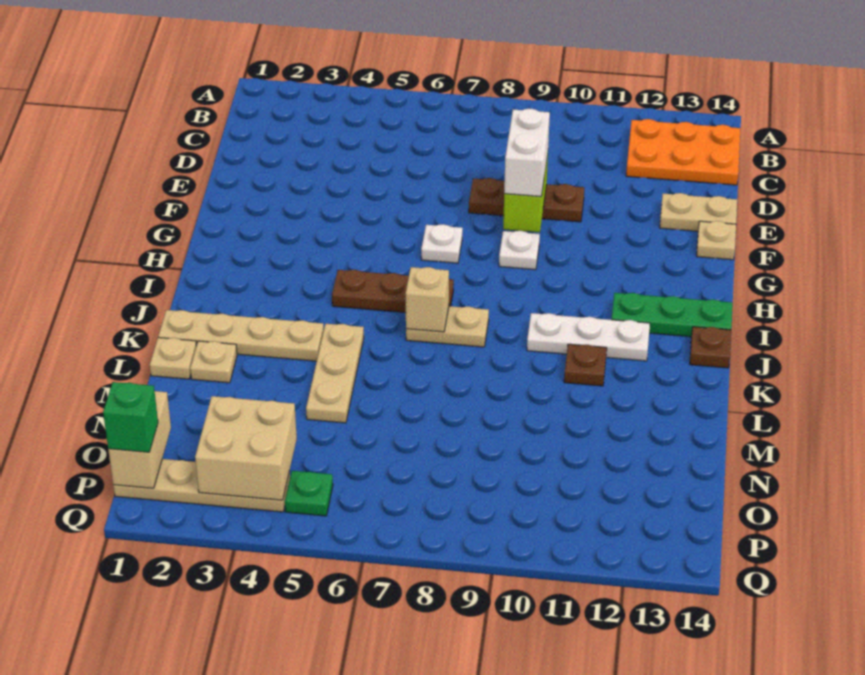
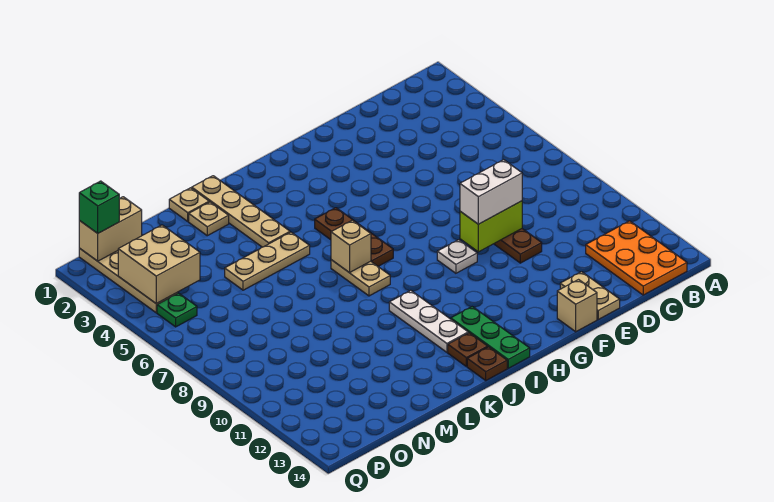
tan 1x1 plate [697,221,736,260] -> tan 1x1 brick [557,280,597,332]
white 1x1 plate [421,224,463,263] -> none
brown 1x1 plate [564,344,607,386] -> brown 1x1 plate moved to [448,333,488,366]

